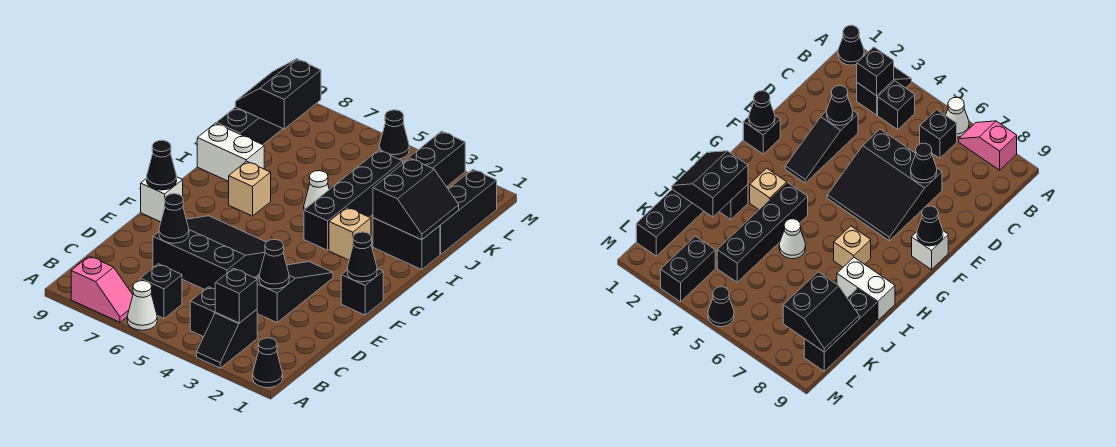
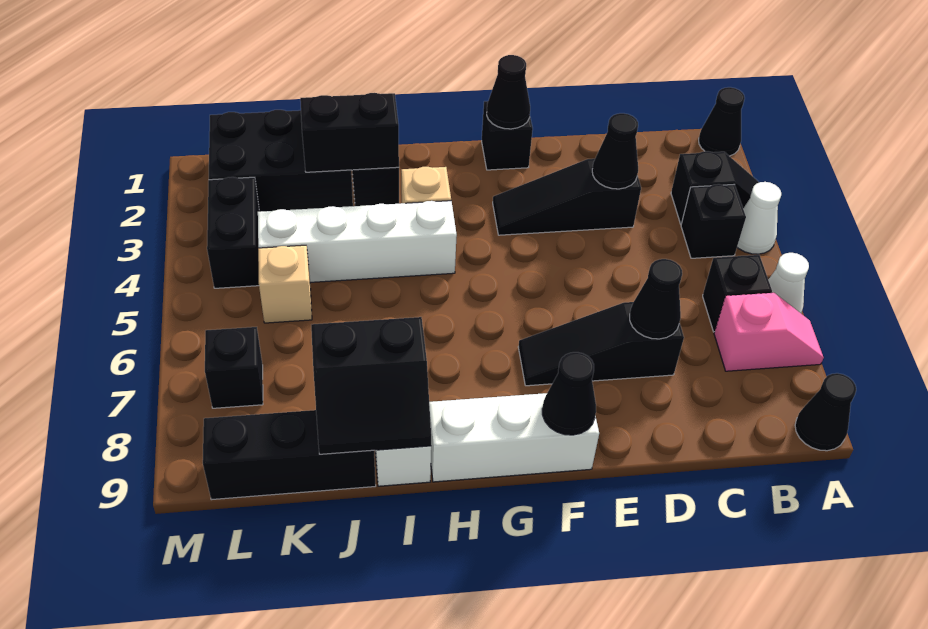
pink 1x2 slope [71,256,133,322] -> pink 1x2 slope turned to [714,293,824,371]
black 1x1 brick [215,268,257,323] -> black 1x1 brick moved to [205,327,263,408]
black 3x3 slope [153,216,266,290] -> black 1x3 slope [518,302,684,386]
white 1x1 brick [141,177,183,222] -> white 1x3 brick [429,393,599,482]
black 1x4 brick [304,150,403,250] -> white 1x4 brick [258,201,457,282]
tan 1x1 brick [229,161,271,216] -> tan 1x1 brick moved to [258,245,312,323]
white 1x1 cone [304,171,329,210] -> white 1x1 cone moved to [737,182,781,254]
black 1x3 brick [440,169,497,254] -> black 2x3 brick [209,110,353,212]
black 2x2 slope [235,59,321,129] -> black 2x2 slope moved to [311,317,431,454]
black 1x2 brick [405,131,465,187] -> black 1x2 brick turned to [207,177,259,288]
black 1x1 cone [379,110,409,159] -> black 1x1 cone moved to [795,373,856,451]

